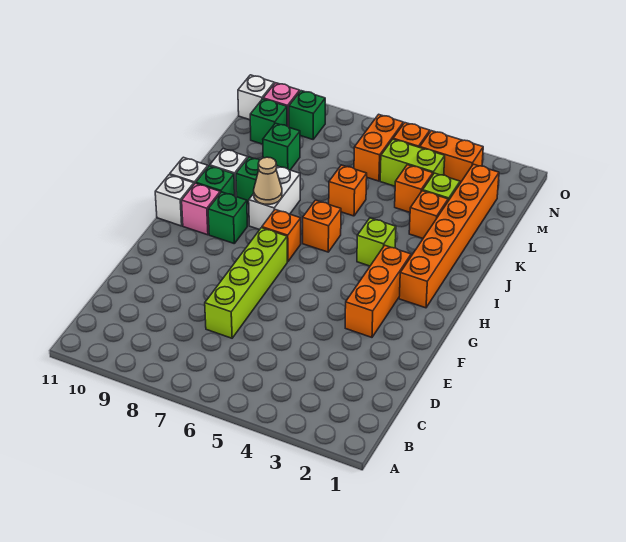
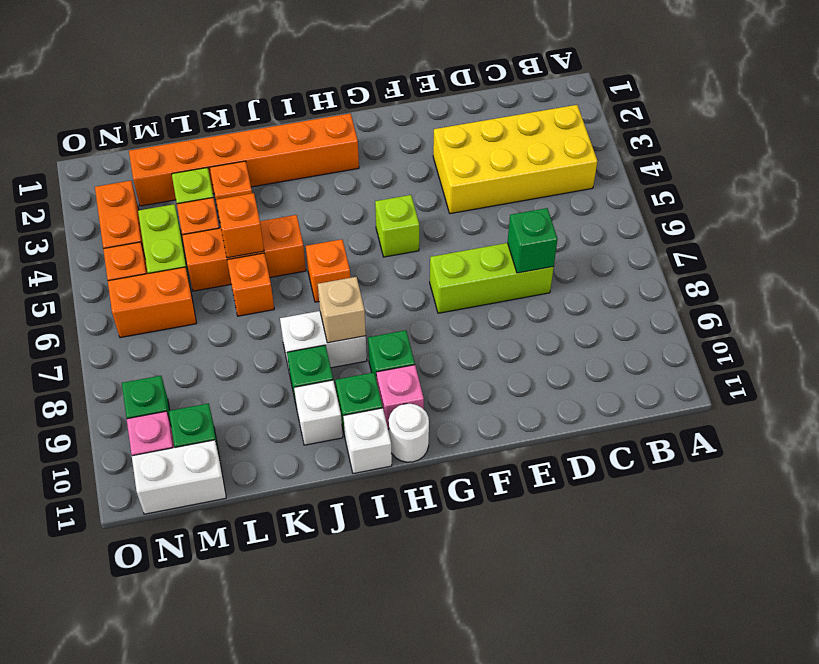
none -> yellow 2x4 brick [433,105,597,214]
lime 1x4 brick [205,228,287,338] -> lime 1x3 brick [430,243,554,313]
orange 1x3 brick [345,245,411,337] -> orange 1x3 brick moved to [182,215,306,291]
orange 1x1 brick [262,210,301,262] -> orange 1x1 brick moved to [216,193,264,258]
white 1x1 brick [155,175,194,226] -> white 1x1 round brick [389,404,429,462]
lime 1x1 brick [357,218,396,266] -> lime 1x1 brick moved to [375,195,419,257]
tan 1x1 cone [254,157,282,204] -> tan 1x1 brick [318,277,366,343]
green 1x1 brick [263,123,300,170] -> green 1x1 brick moved to [507,208,558,273]
white 1x1 brick [238,75,274,120] -> white 1x2 brick [132,440,226,514]

